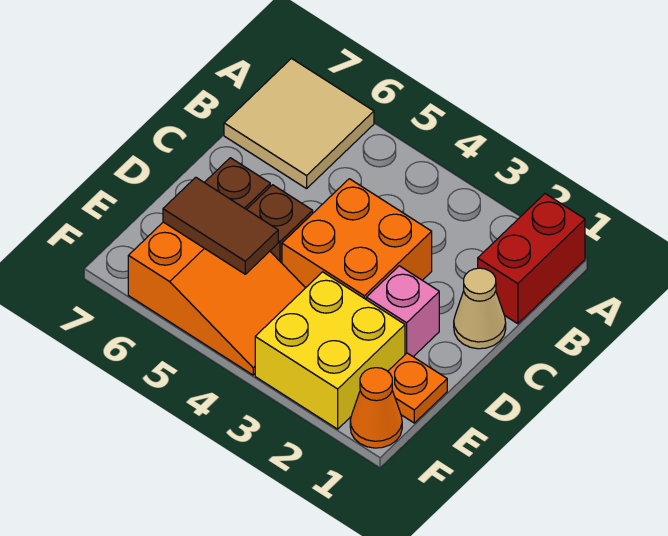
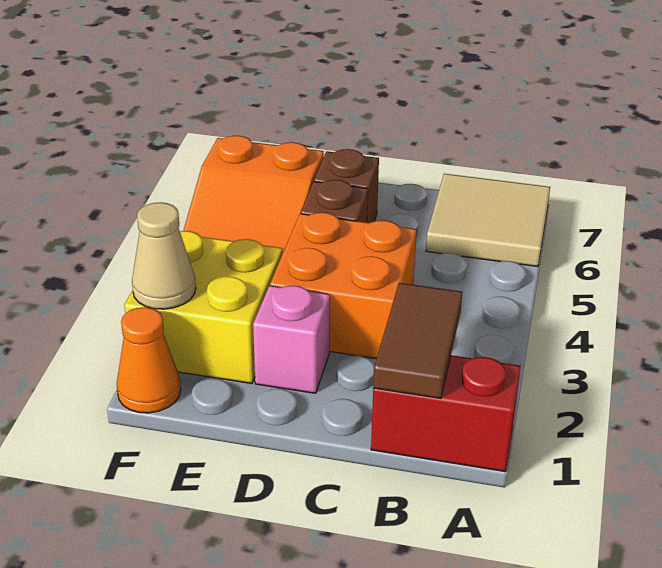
tan 1x1 cone [454,268,506,349] -> tan 1x1 cone moved to [132,202,196,309]
orange 1x1 plate [388,353,447,423] -> none
brown 1x2 tile [163,177,278,274] -> brown 1x2 tile moved to [373,283,462,398]

